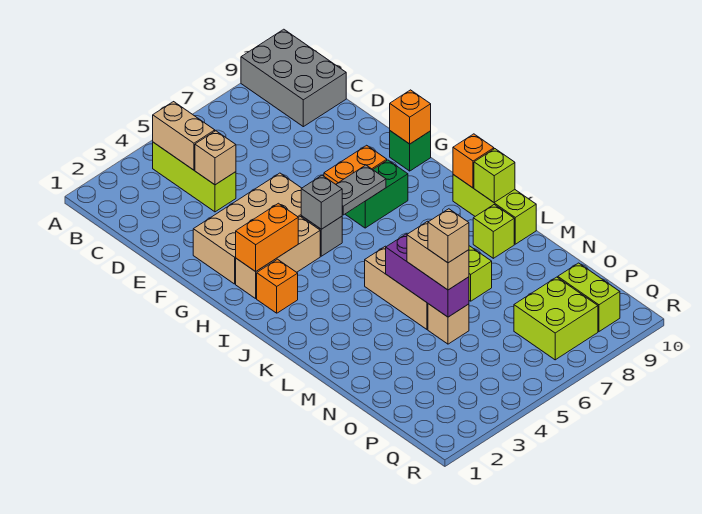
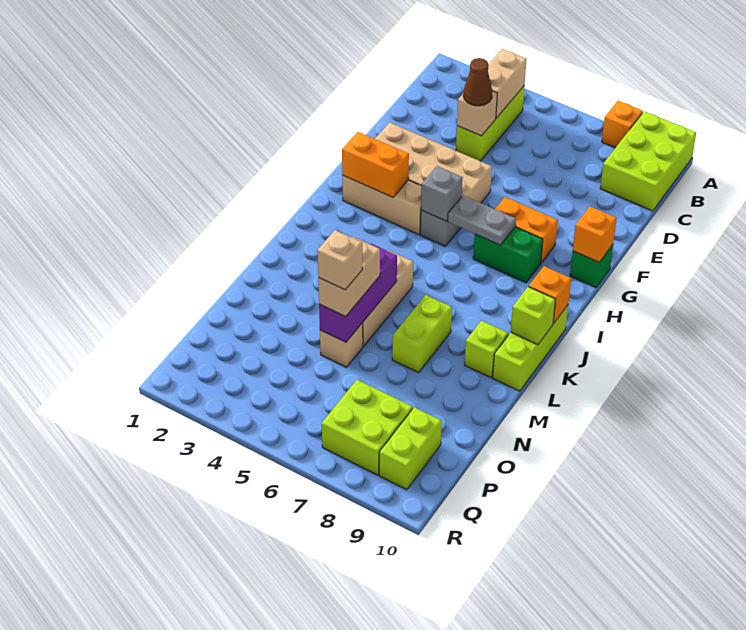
grey 2x3 brick [241,29,346,127] -> lime 2x3 brick [600,111,696,211]
none -> brown 1x1 cone [463,58,492,106]
orange 1x1 brick [257,259,298,313] -> orange 1x1 brick moved to [602,101,643,148]

